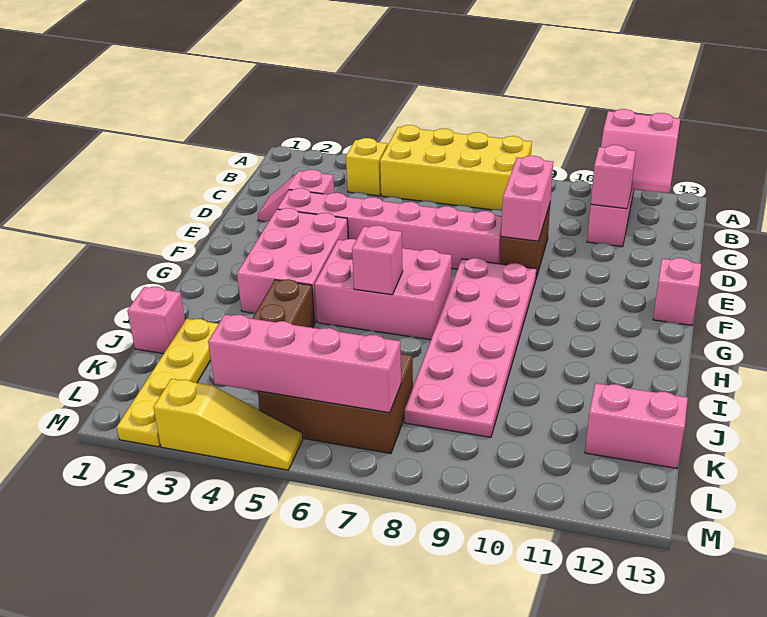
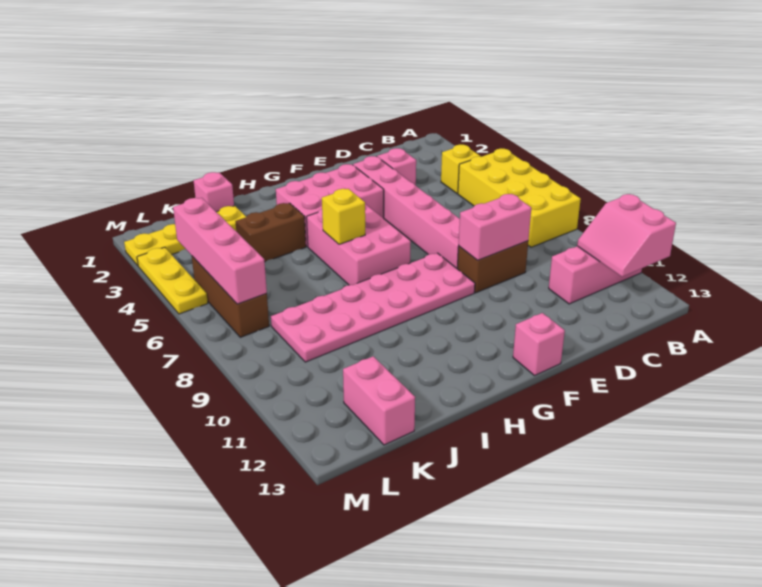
pink 1x1 brick [591,145,636,209] -> none
pink 1x1 brick [352,225,403,295] -> yellow 1x1 brick [322,189,365,244]
brown 2x3 brick [258,354,413,454] -> brown 1x3 brick [192,256,269,337]
yellow 1x3 slope [153,379,303,470] -> yellow 1x3 plate [137,247,208,314]

